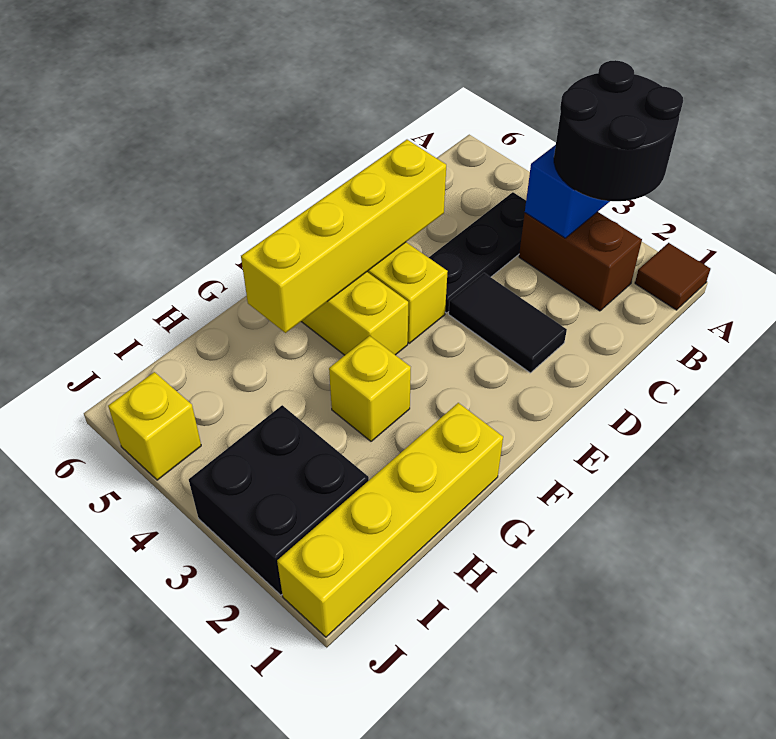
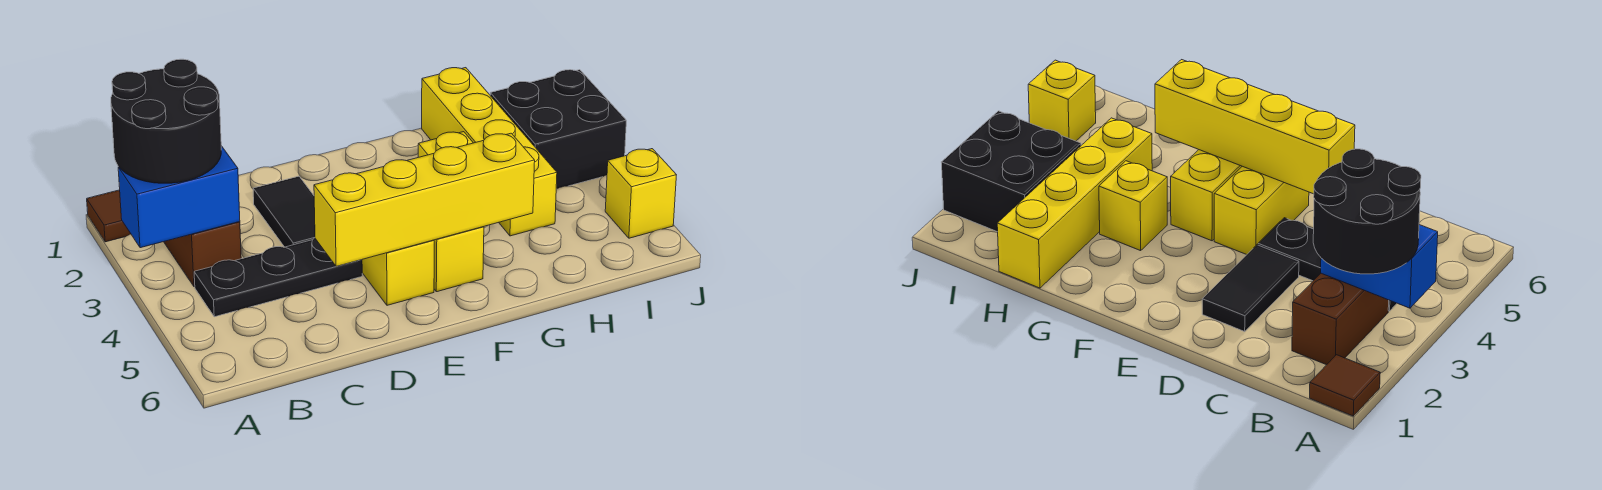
yellow 1x4 brick [277,403,503,637] -> yellow 1x4 brick turned to [422,68,557,236]

